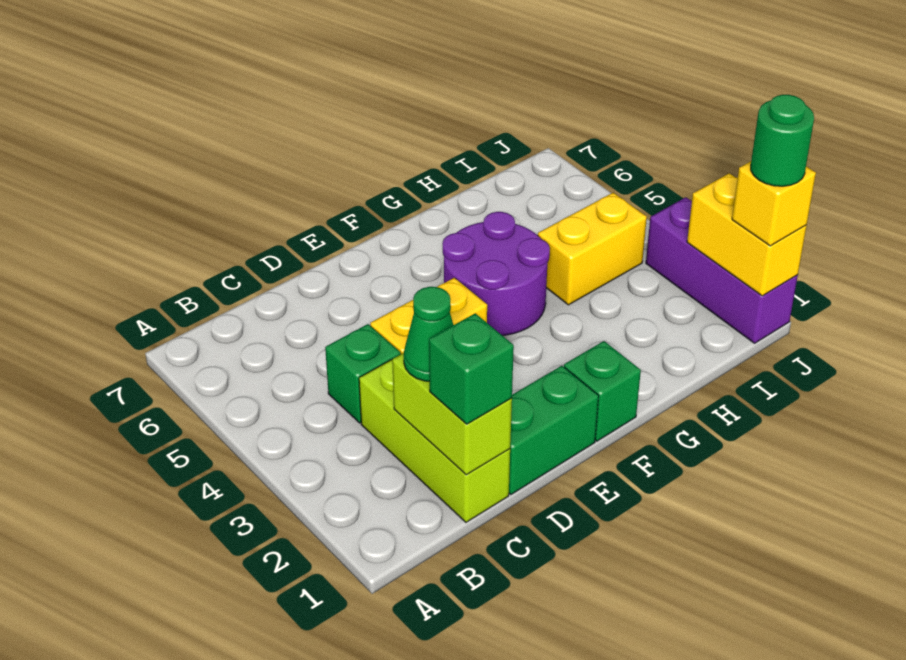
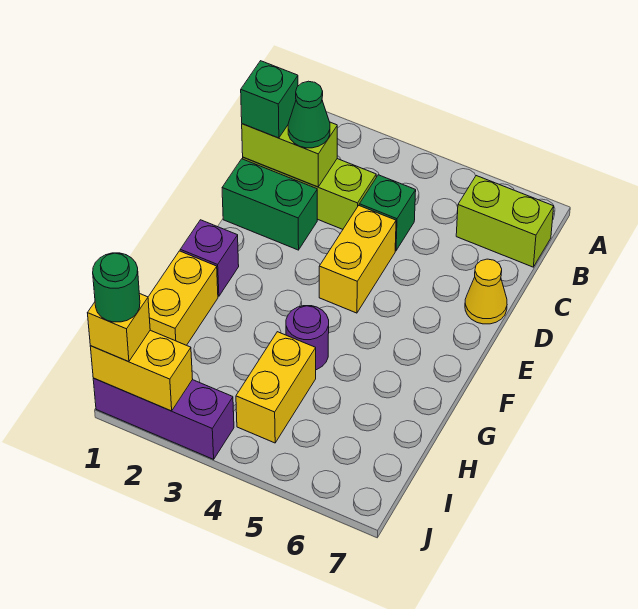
none -> lime 1x2 brick [456,176,554,267]
green 1x2 brick [509,366,599,494] -> green 1x2 brick turned to [222,159,317,250]
none -> yellow 1x1 cone [465,259,507,324]
green 1x1 brick [564,341,641,441] -> purple 1x1 brick [180,220,239,296]
purple 2x2 round brick [442,212,550,335] -> purple 1x1 round brick [286,306,329,370]
none -> yellow 1x2 brick [148,251,218,345]

